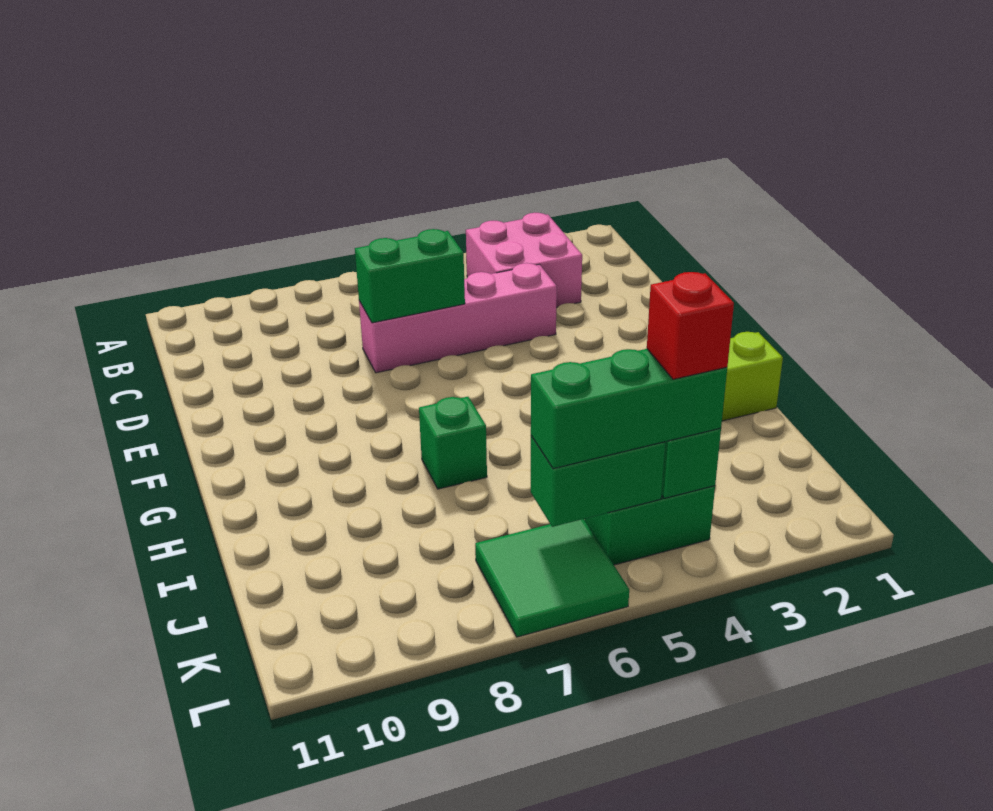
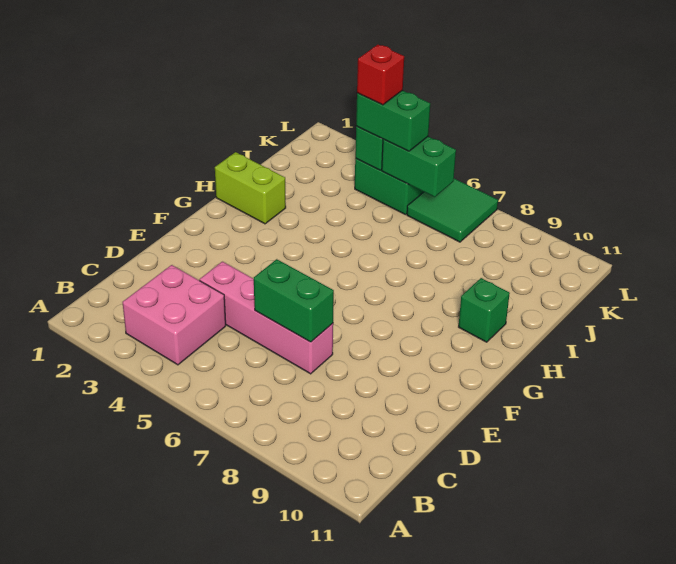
green 1x1 brick [419,397,487,489] -> green 1x1 brick moved to [459,278,510,342]
green 1x3 brick [531,349,727,469] -> green 1x2 brick [356,90,430,151]

